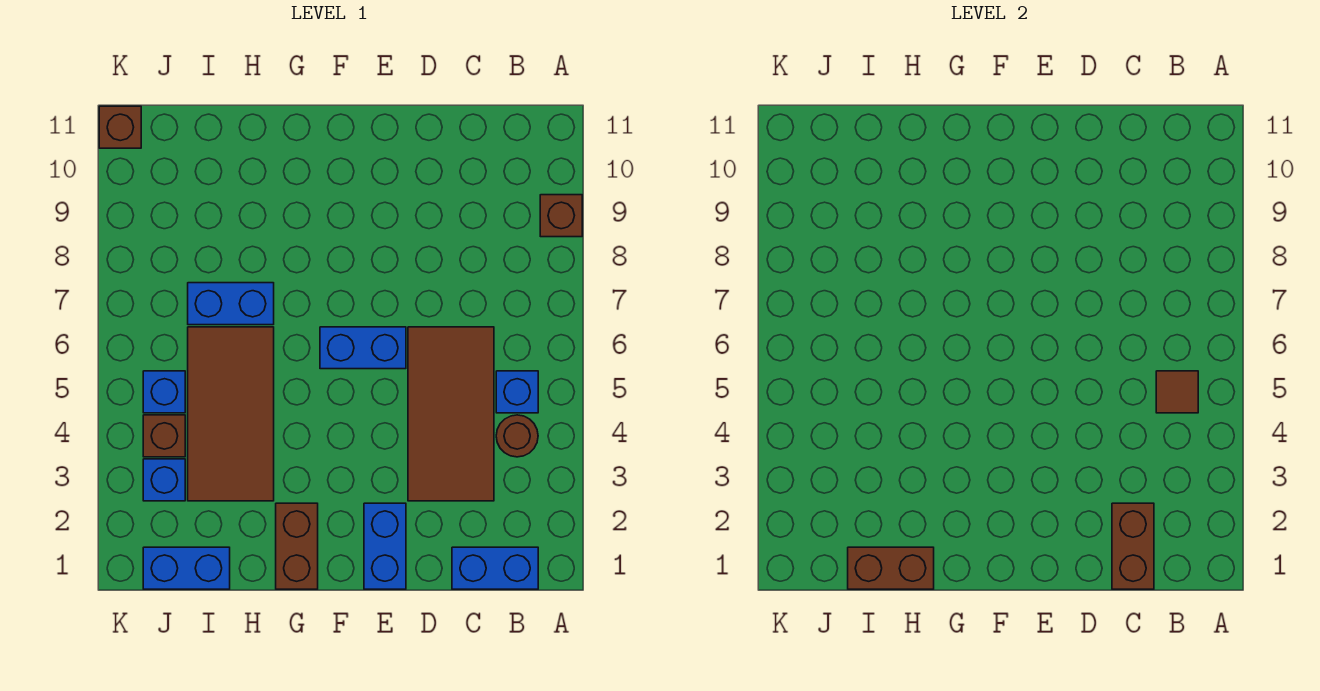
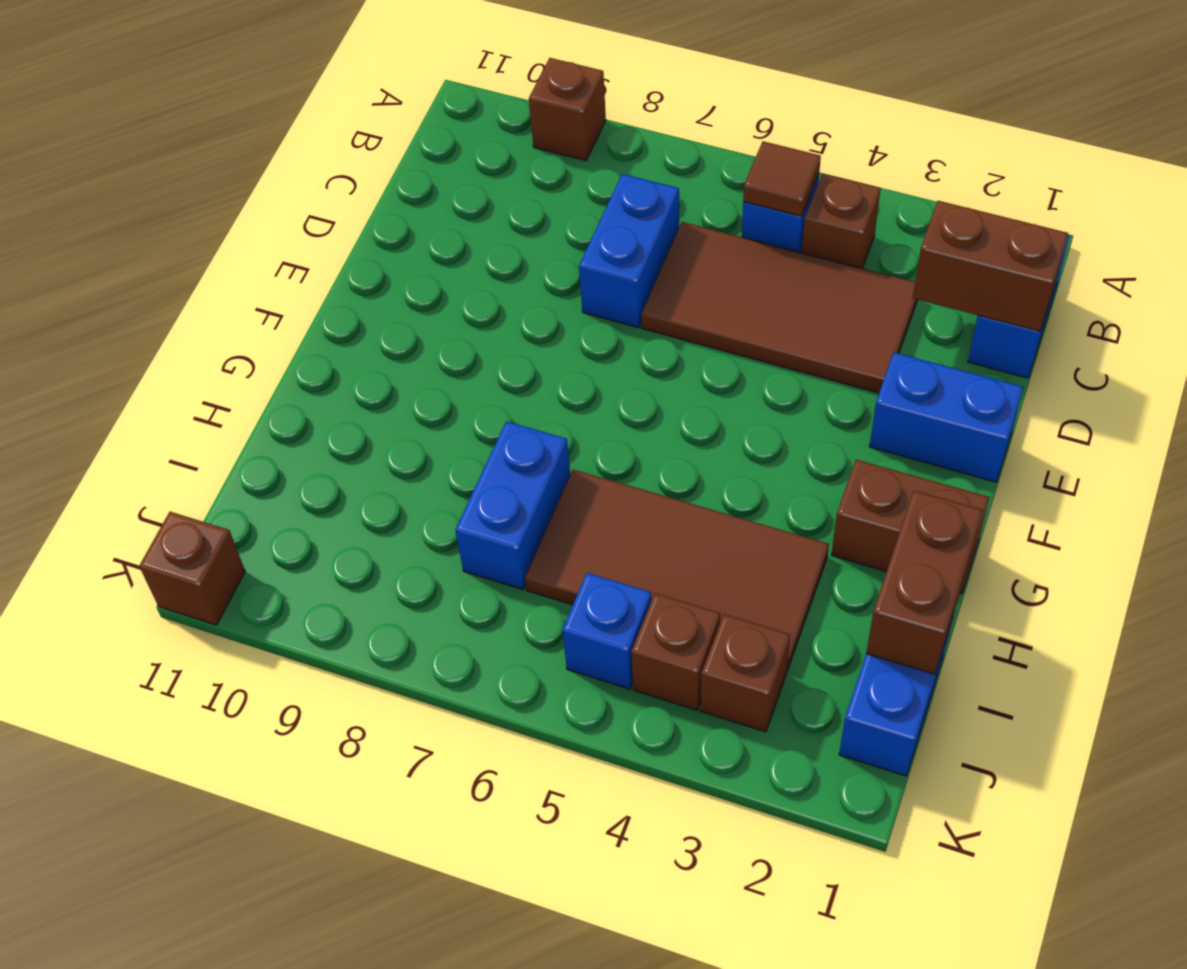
brown 1x1 round brick [496,415,538,457] -> brown 1x1 brick [802,173,881,268]
blue 1x2 brick [320,327,406,369] -> blue 1x2 brick moved to [579,174,679,328]
blue 1x1 brick [143,459,185,501] -> brown 1x1 brick [701,614,790,732]

